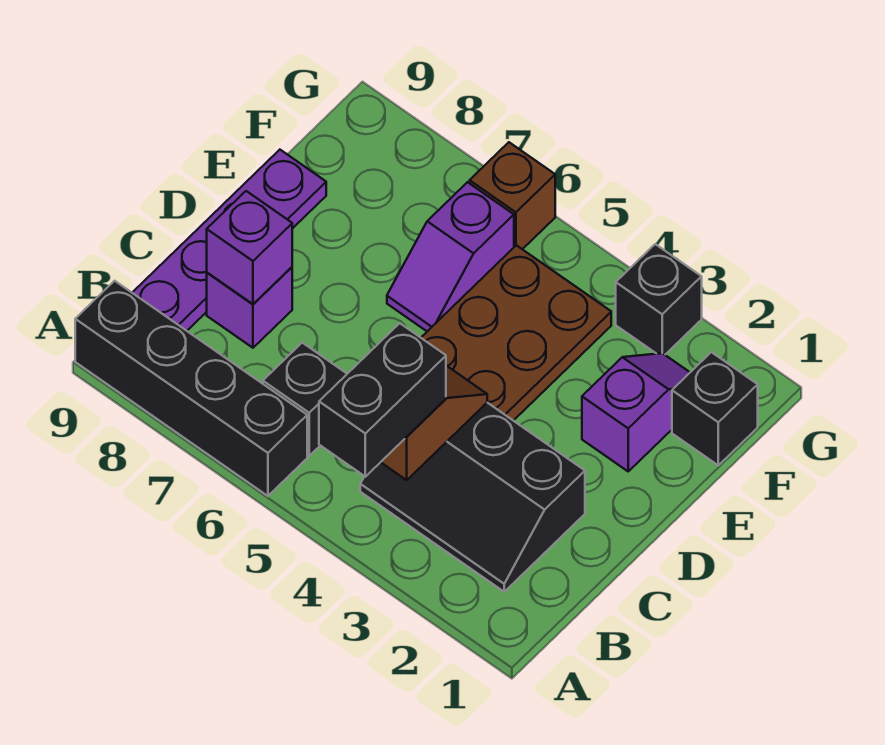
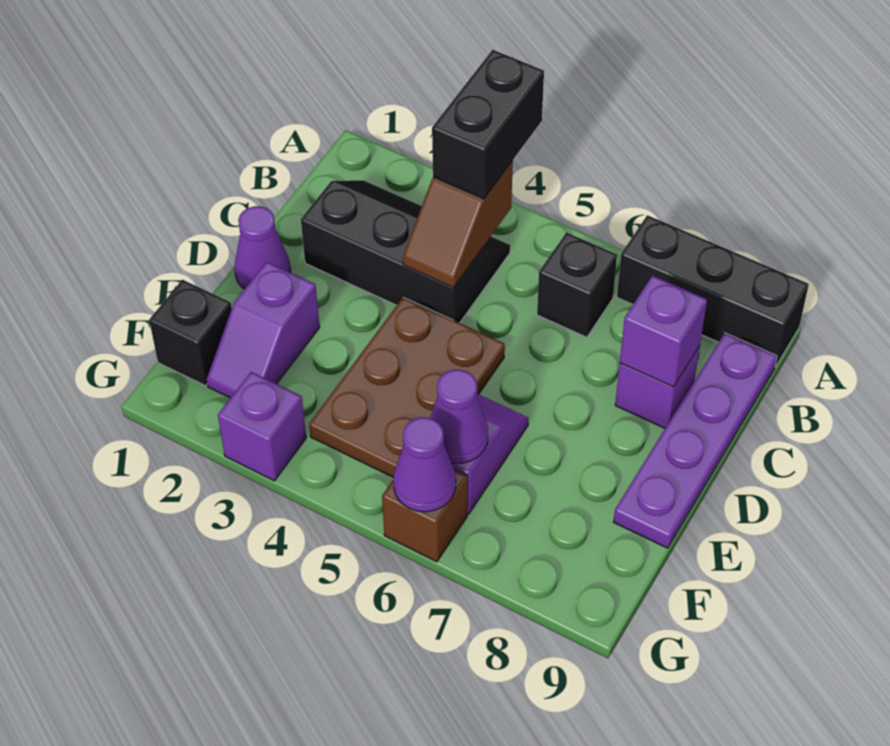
black 1x4 brick [75,281,307,496] -> black 1x3 brick [617,215,809,367]
none -> purple 1x1 cone [234,206,291,289]
none -> purple 1x1 cone [430,370,488,464]
black 1x1 brick [616,244,702,355] -> purple 1x1 brick [218,372,306,481]
none -> purple 1x1 cone [393,417,456,512]

